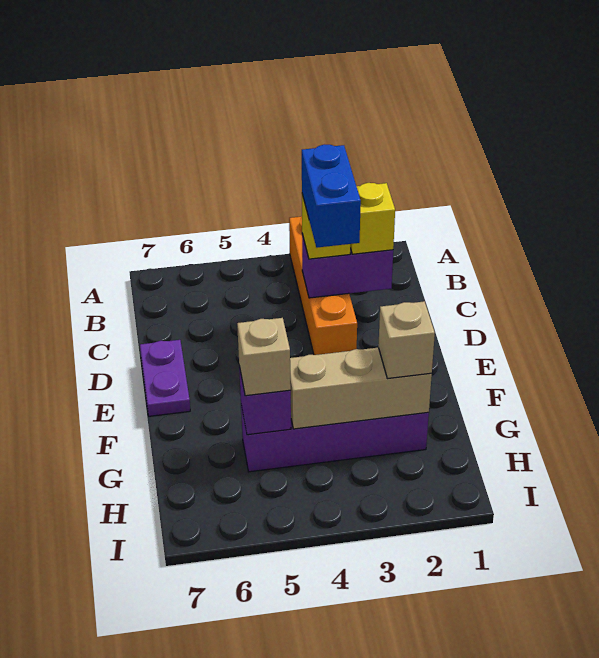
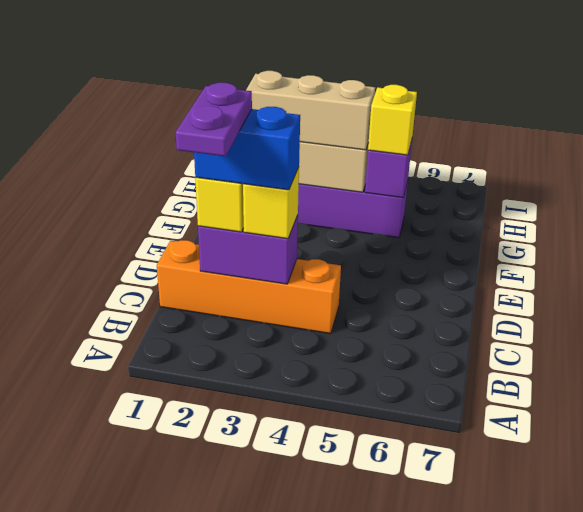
orange 1x4 brick [289,216,357,355] -> orange 1x4 brick turned to [157,240,341,334]
blue 1x2 brick [302,144,361,248] -> blue 1x2 brick turned to [194,107,300,190]
purple 1x2 plate [140,340,190,416] -> purple 1x2 plate moved to [176,83,252,156]
tan 1x1 brick [378,301,435,379] -> tan 1x3 brick [246,71,375,150]
tan 1x1 brick [237,318,291,396] -> yellow 1x1 brick [368,85,417,155]

